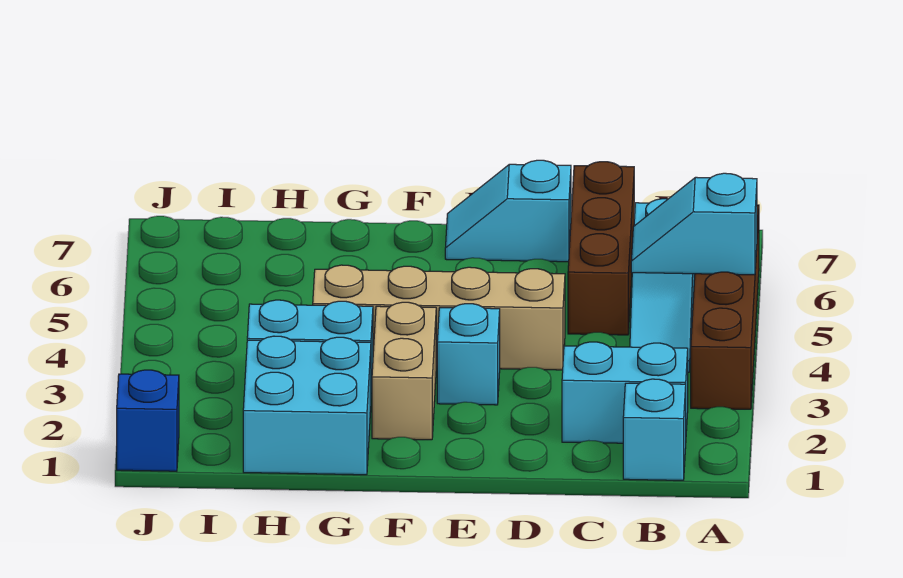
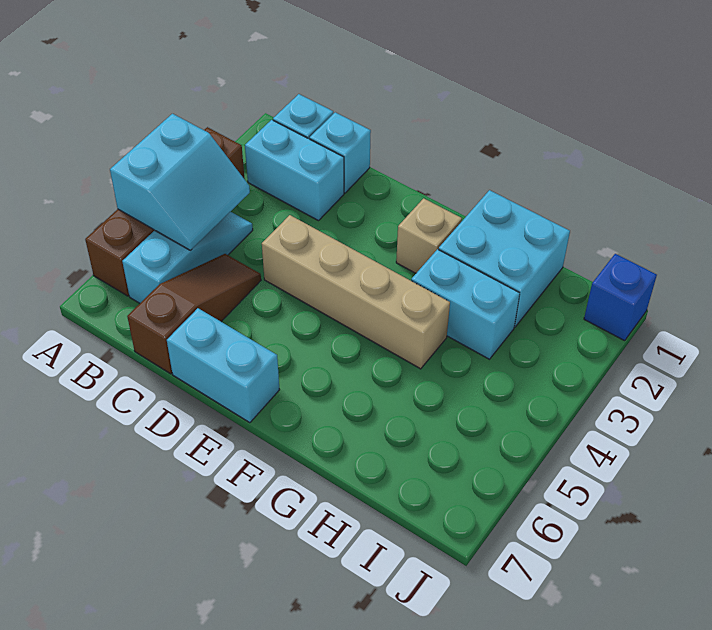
cyan 1x2 slope [631,173,757,275] -> cyan 2x2 slope [110,114,250,250]
brown 1x3 brick [568,162,634,335] -> brown 1x3 slope [127,254,261,374]
cyan 1x2 slope [445,160,571,262] -> cyan 1x2 brick [167,308,280,423]
cyan 1x1 brick [437,304,500,405] -> cyan 1x1 brick moved to [310,112,371,193]
tan 1x2 brick [372,302,436,440] -> tan 1x1 brick [396,198,462,273]

